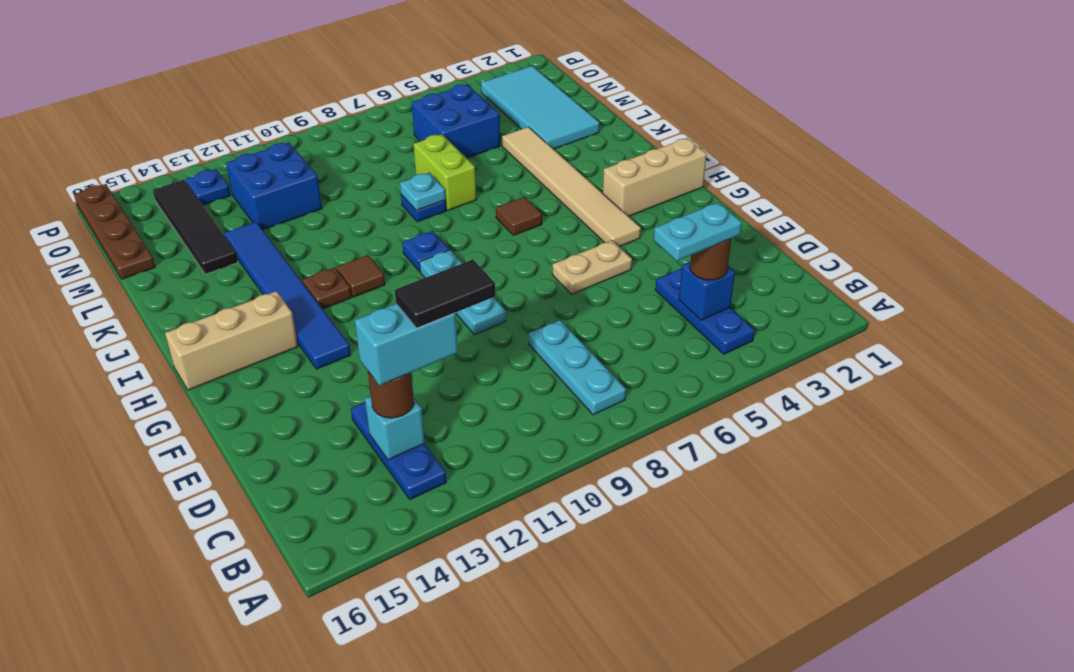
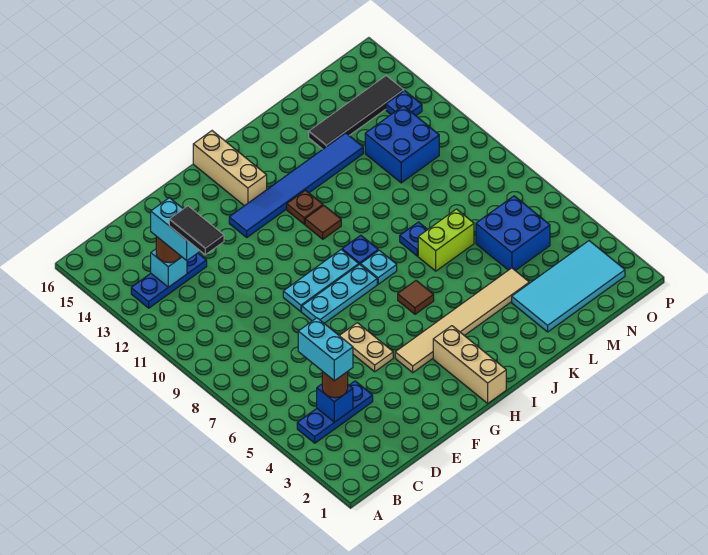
cyan 1x3 plate [529,320,626,415] -> cyan 1x3 plate moved to [302,264,377,323]
cyan 1x2 plate [654,202,742,261] -> cyan 1x2 brick [298,318,353,381]
cyan 1x1 plate [400,173,446,211] -> cyan 1x1 plate moved to [361,250,397,284]
brown 1x4 plate [74,184,155,279] -> none

